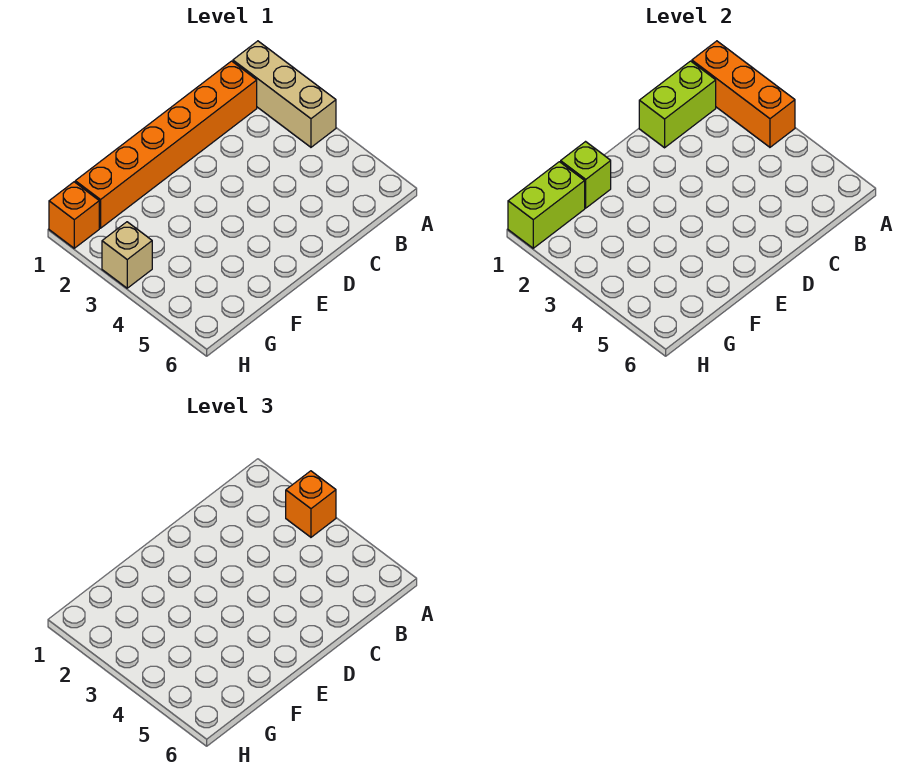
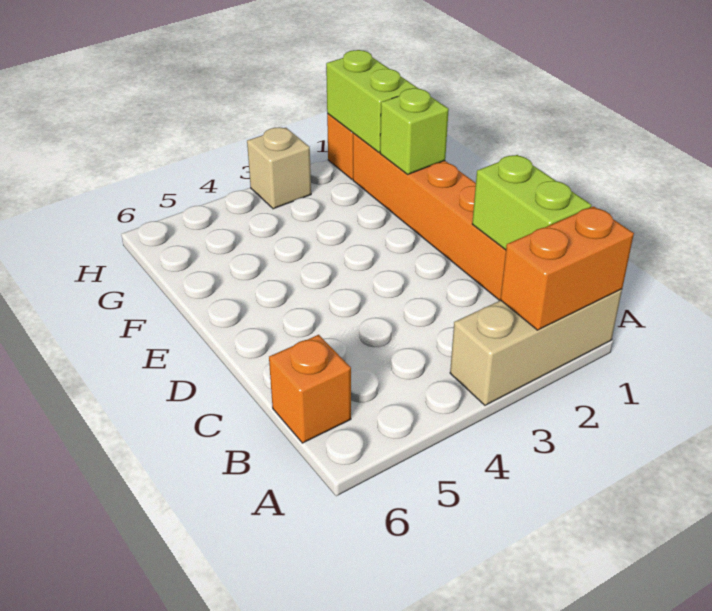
orange 1x3 brick [692,41,795,147] -> orange 1x2 brick [500,206,634,330]
orange 1x1 brick [286,471,336,537] -> orange 1x1 brick moved to [269,335,351,443]

